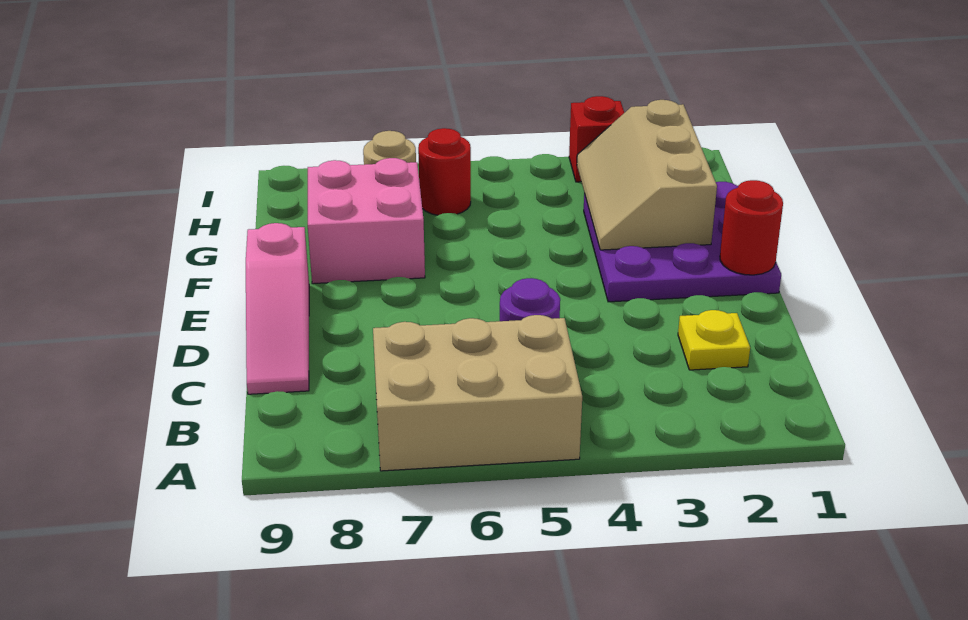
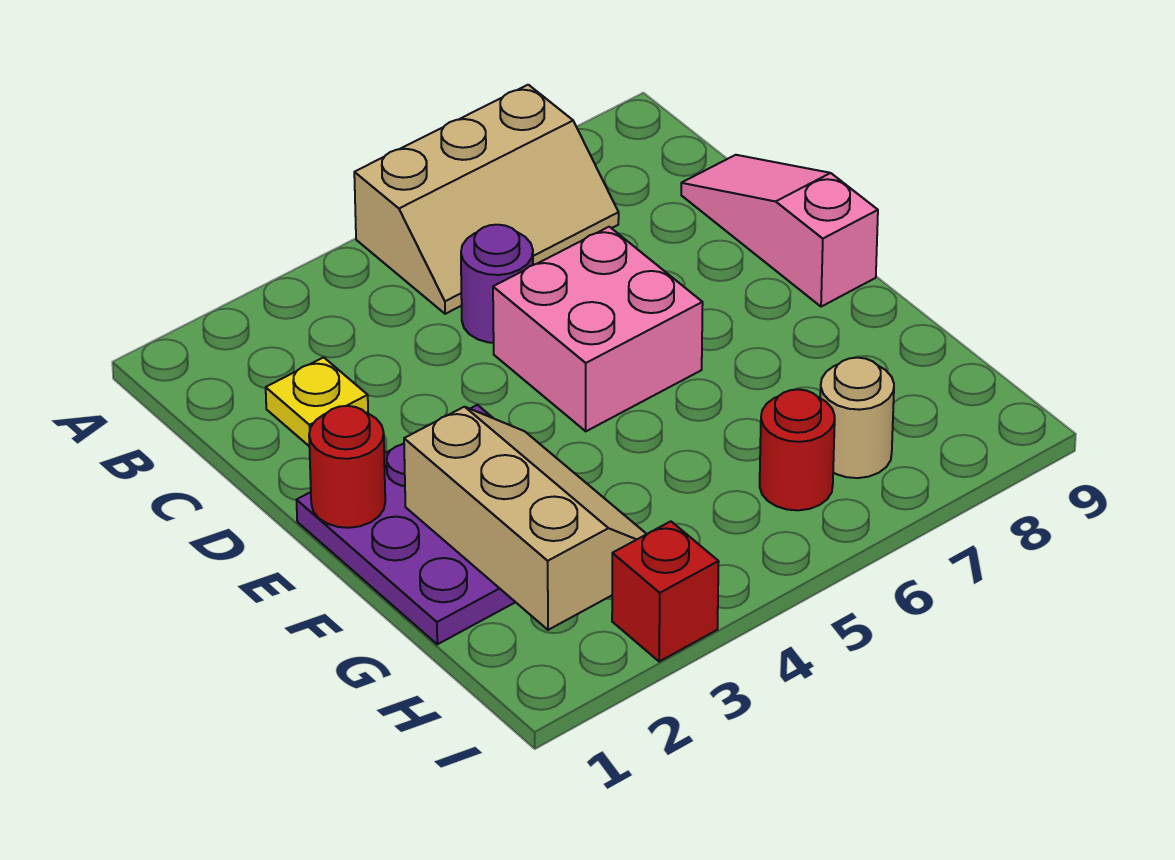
tan 2x3 brick [373,315,582,471] -> tan 2x3 slope [354,85,619,314]
pink 2x2 brick [308,158,425,284] -> pink 2x2 brick moved to [493,227,703,431]

